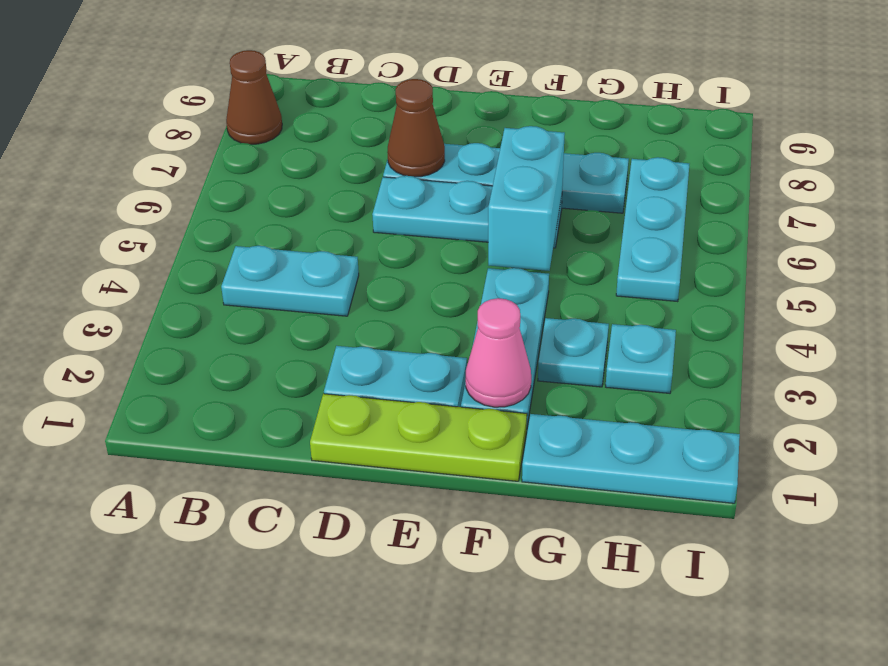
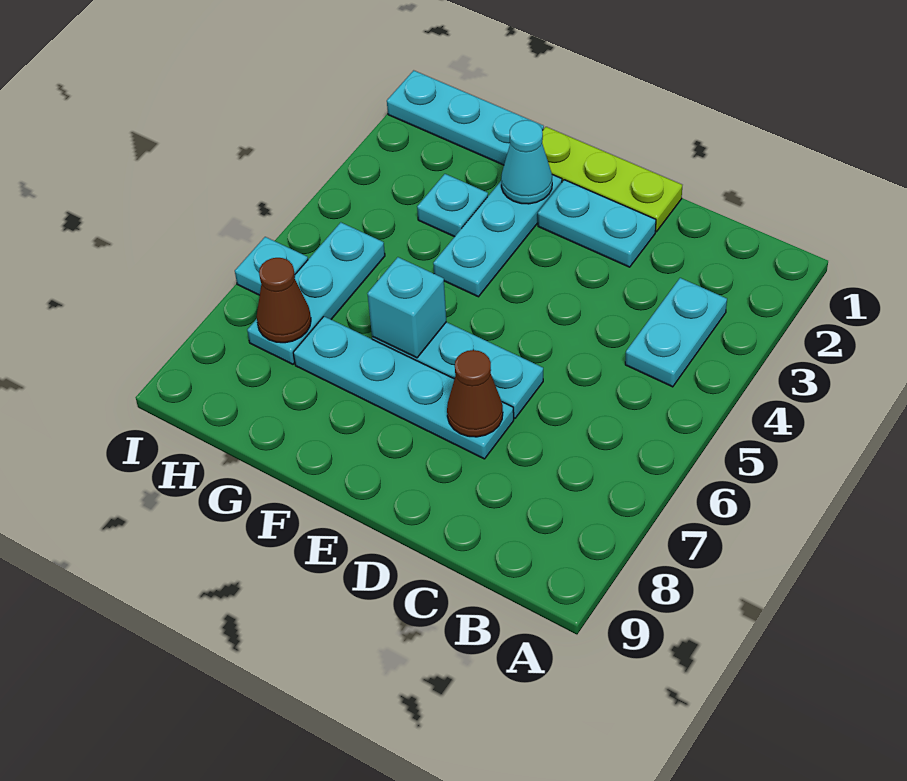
brown 1x1 cone [226,50,282,144] -> brown 1x1 cone moved to [256,258,311,343]
cyan 1x2 plate [221,246,359,316] -> cyan 1x2 plate turned to [625,278,727,387]
pink 1x1 cone [466,298,531,407] -> cyan 1x1 cone [501,120,552,204]
cyan 1x2 brick [488,126,565,271] -> cyan 1x1 brick [367,257,446,358]
cyan 1x1 plate [606,324,676,393] -> cyan 1x1 plate moved to [235,237,308,295]

